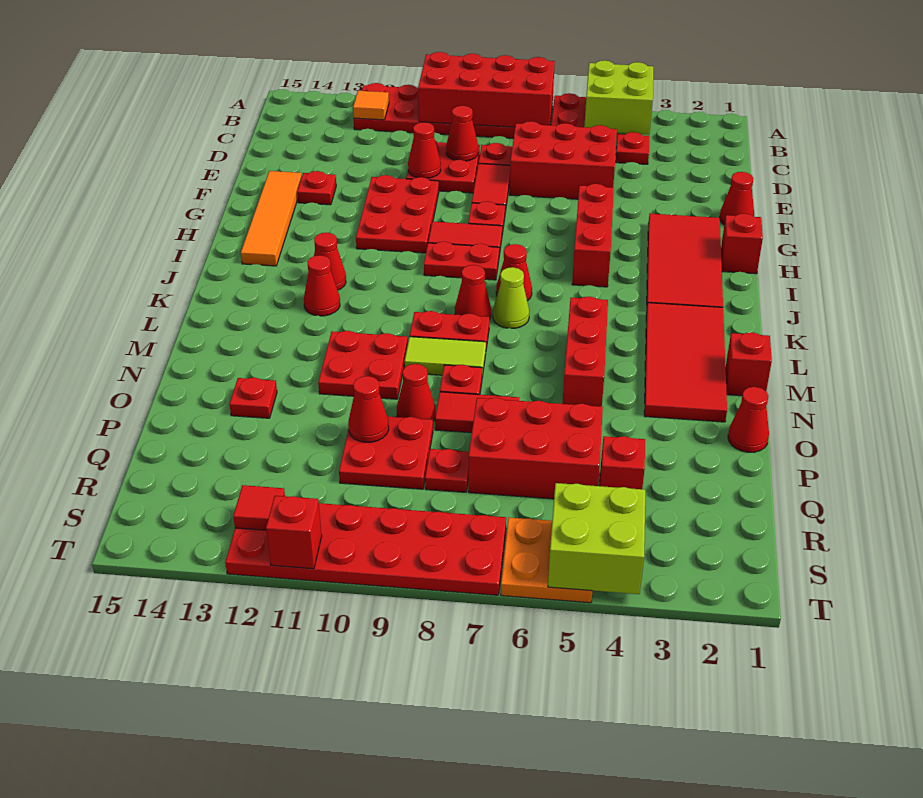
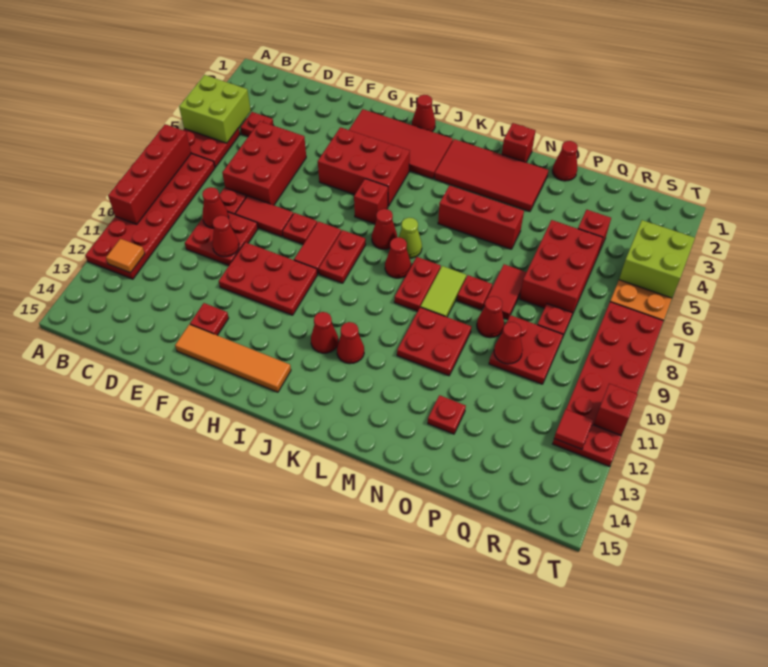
red 2x4 brick [418,52,555,127] -> red 1x4 brick [108,124,191,224]
red 1x1 cone [720,172,754,225] -> red 1x1 cone moved to [412,95,435,132]
red 1x3 brick [572,184,614,287] -> red 2x3 brick [318,127,410,206]
red 1x1 brick [721,214,763,274] -> red 1x1 brick moved to [354,179,388,224]

